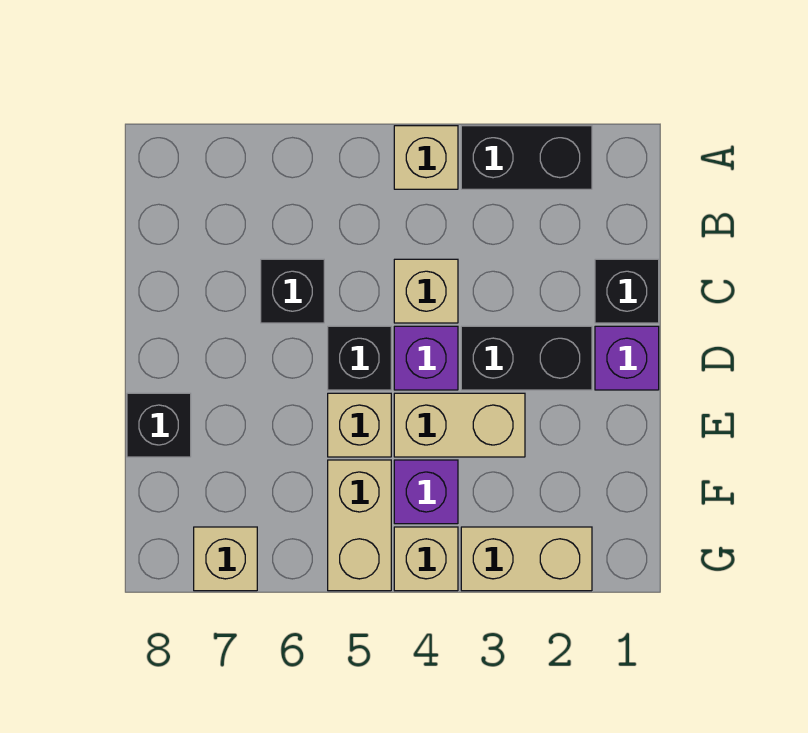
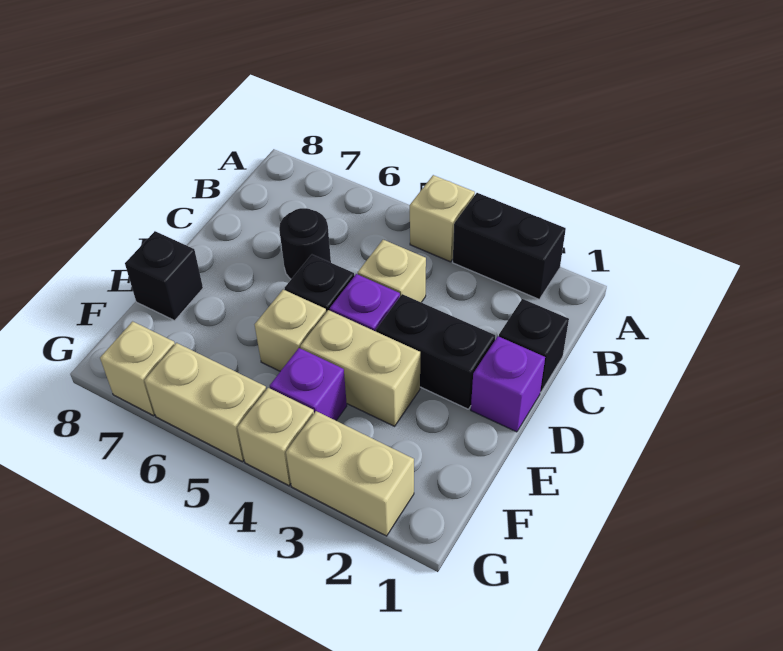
black 1x1 brick [261,259,324,323] -> black 1x1 round brick [279,208,331,279]
tan 1x2 brick [328,460,391,591] -> tan 1x2 brick turned to [144,343,266,462]

